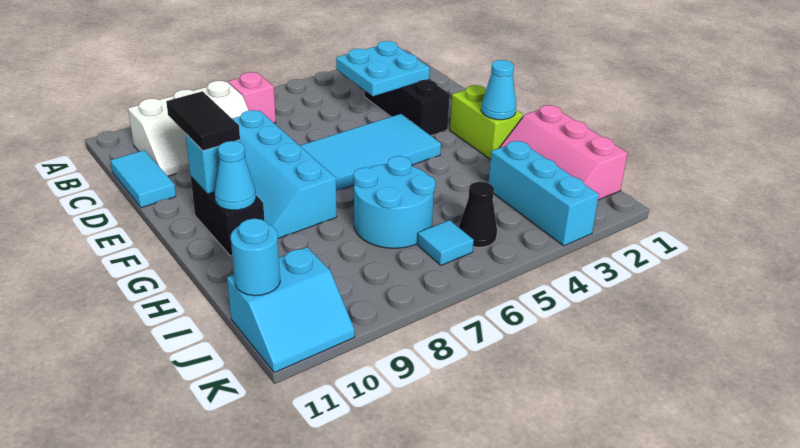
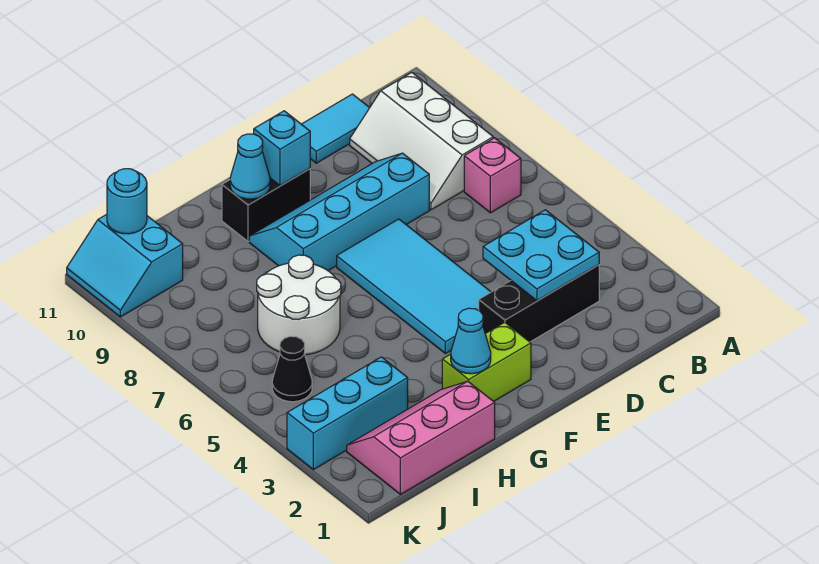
black 1x2 tile [166,91,240,151] -> none
cyan 2x2 round brick [353,156,436,248] -> white 2x2 round brick [257,255,341,355]
cyan 1x1 tile [418,220,474,265] -> none

